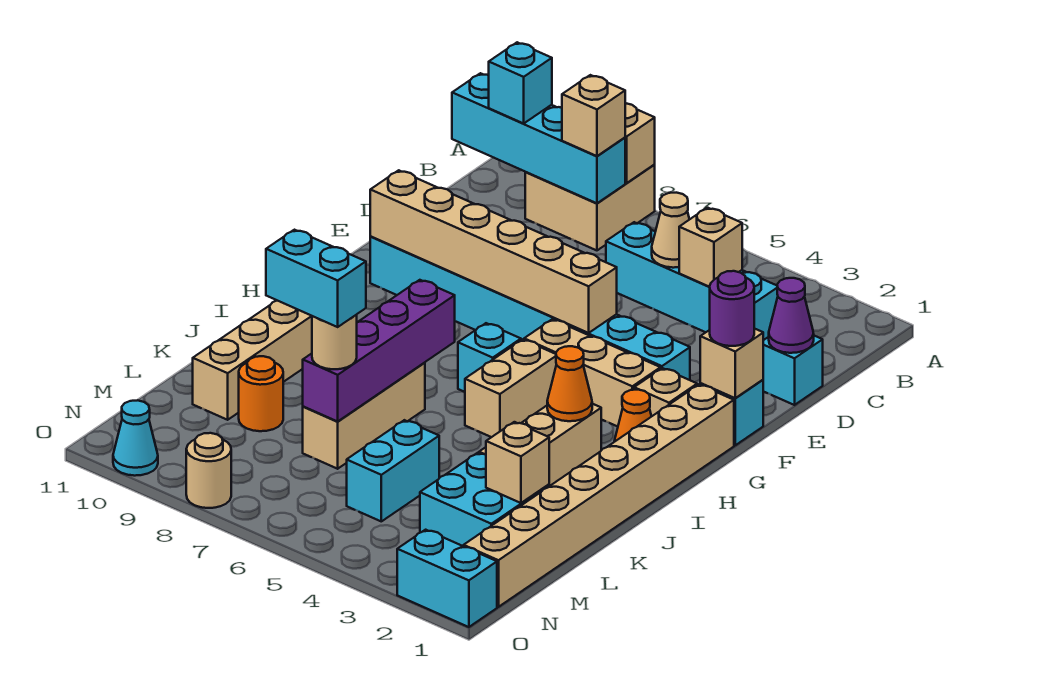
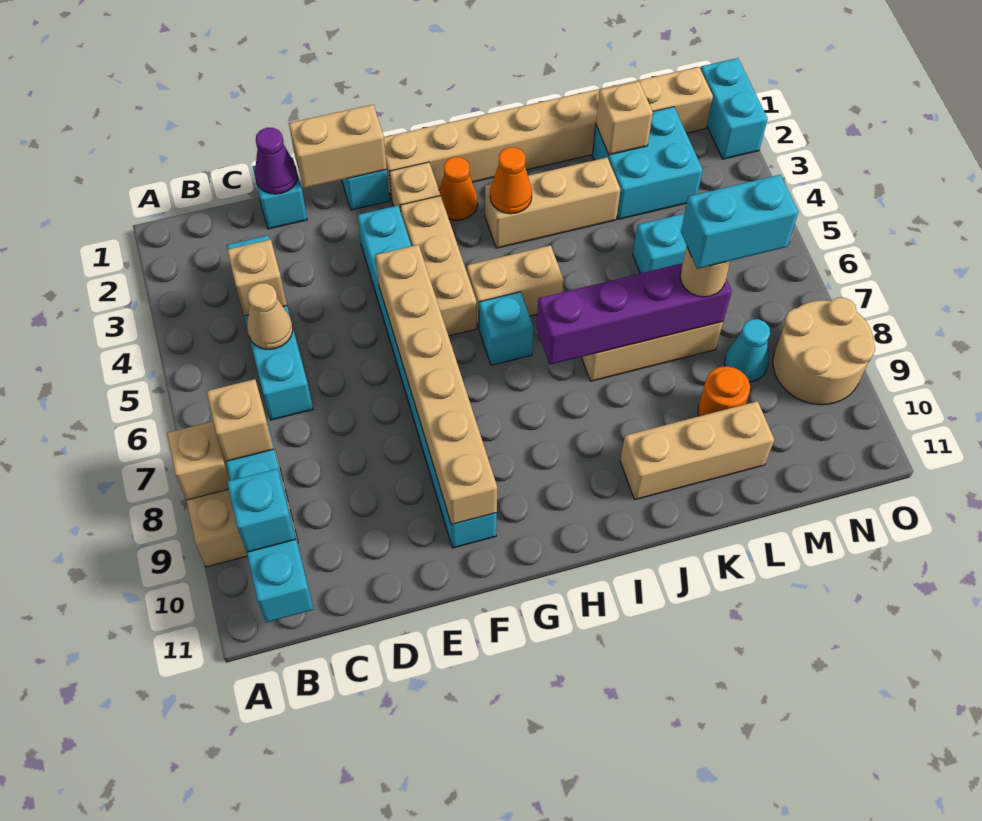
tan 1x1 brick [700,328,763,398] -> tan 1x2 brick [289,105,387,188]
purple 1x1 round brick [710,271,754,346] -> none
cyan 1x2 brick [266,230,366,327] -> cyan 1x2 brick turned to [681,175,798,269]
tan 1x1 round brick [186,433,231,508] -> tan 2x2 round brick [773,298,875,405]
cyan 1x1 cone [113,400,158,476] -> cyan 1x1 cone moved to [725,319,770,382]

